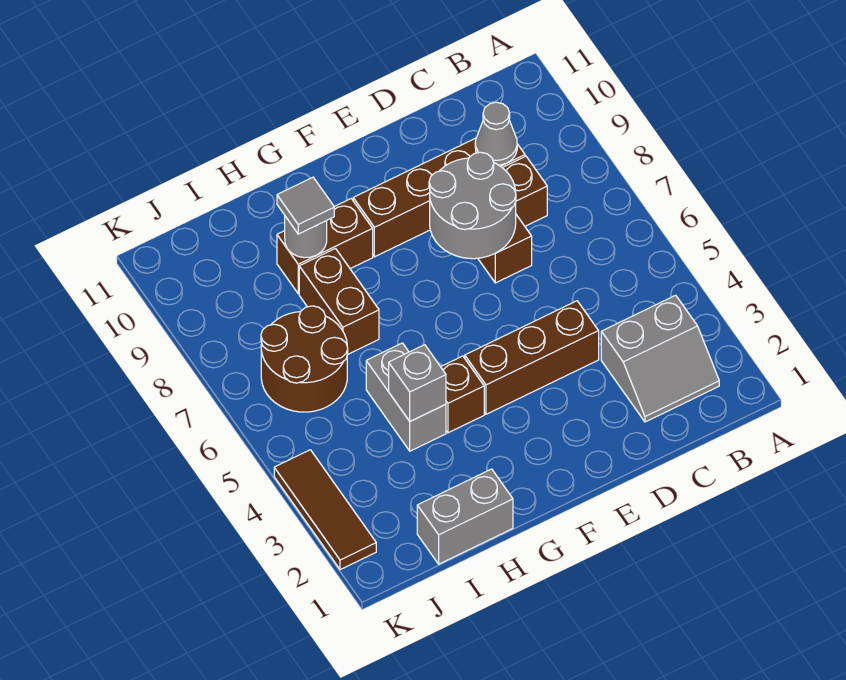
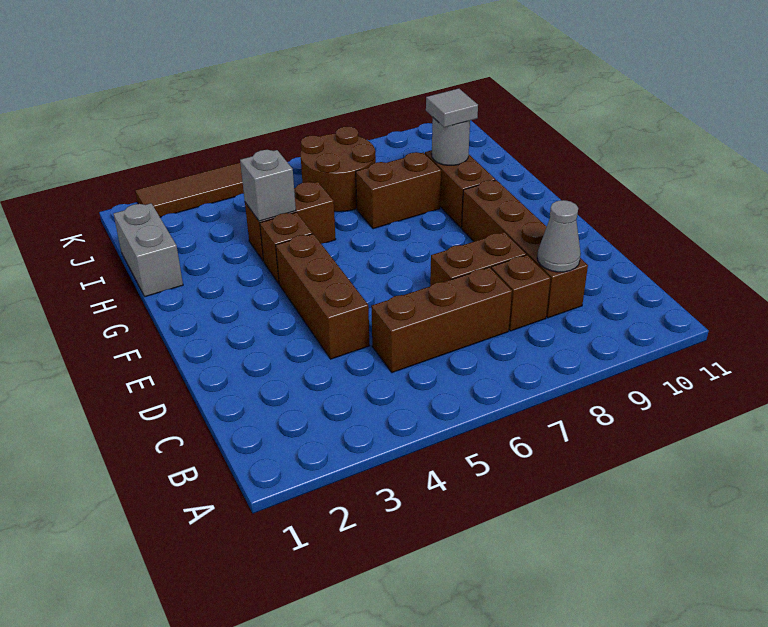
grey 2x2 slope [601,295,719,422] -> none
none -> brown 1x3 brick [371,267,512,373]
grey 2x2 round brick [429,152,516,259] -> none
grey 1x2 brick [366,343,446,451] -> brown 1x2 brick [245,182,336,261]

